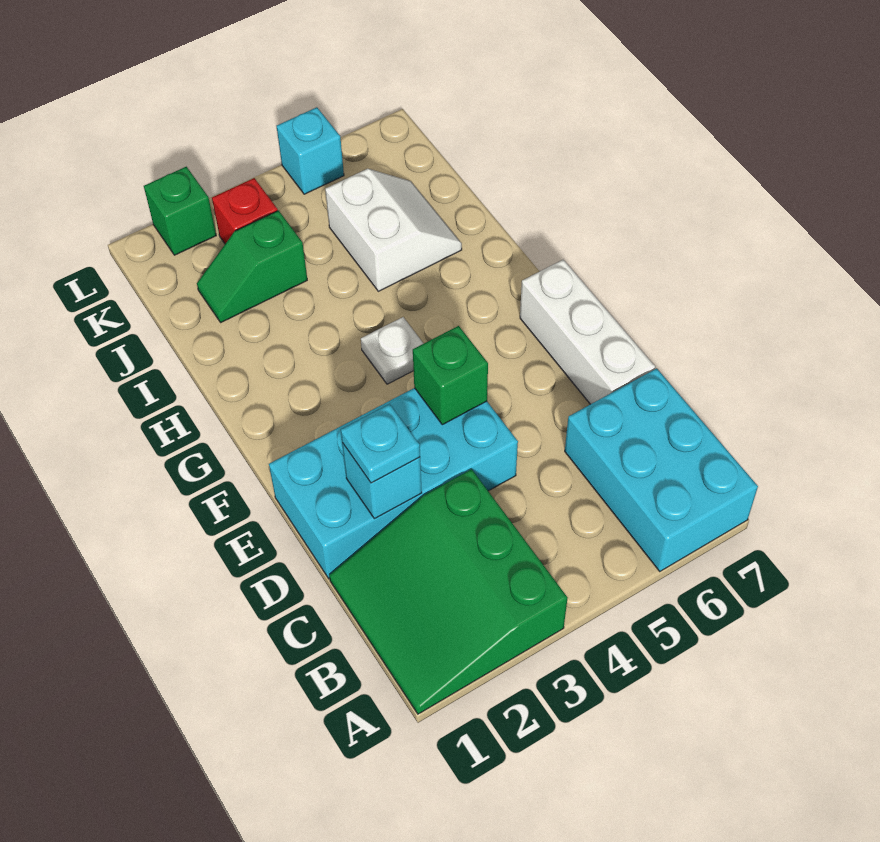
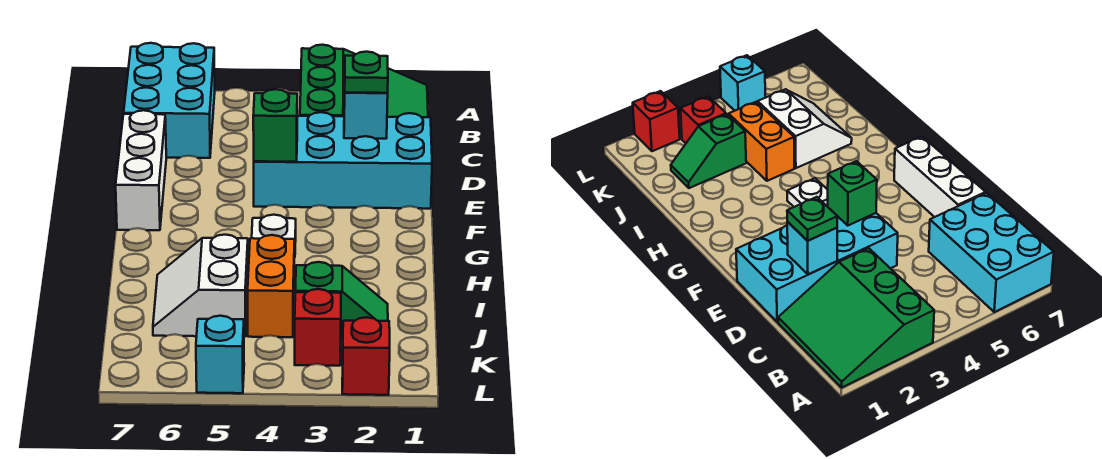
cyan 1x1 plate [341,404,420,483] -> green 1x1 plate [345,52,388,93]
none -> orange 1x2 brick [248,235,295,337]
green 1x1 brick [144,167,216,255] -> red 1x1 brick [342,317,390,395]

